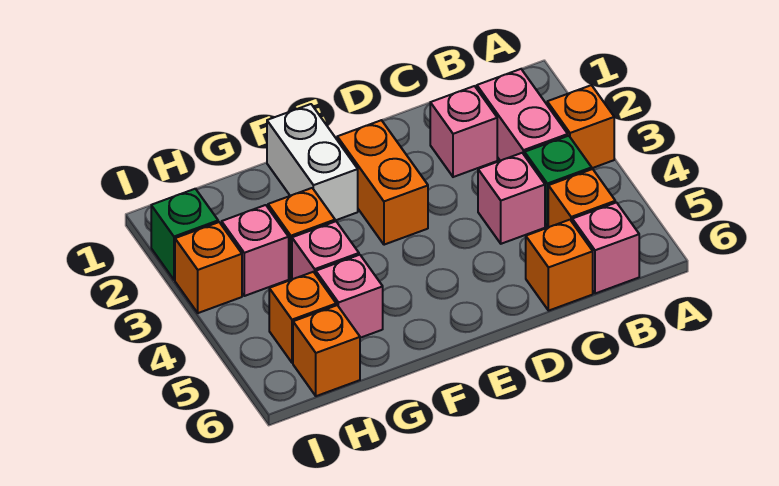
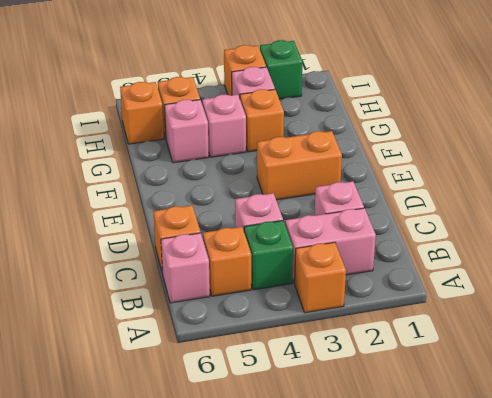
white 1x2 brick [267,104,358,220] -> none

